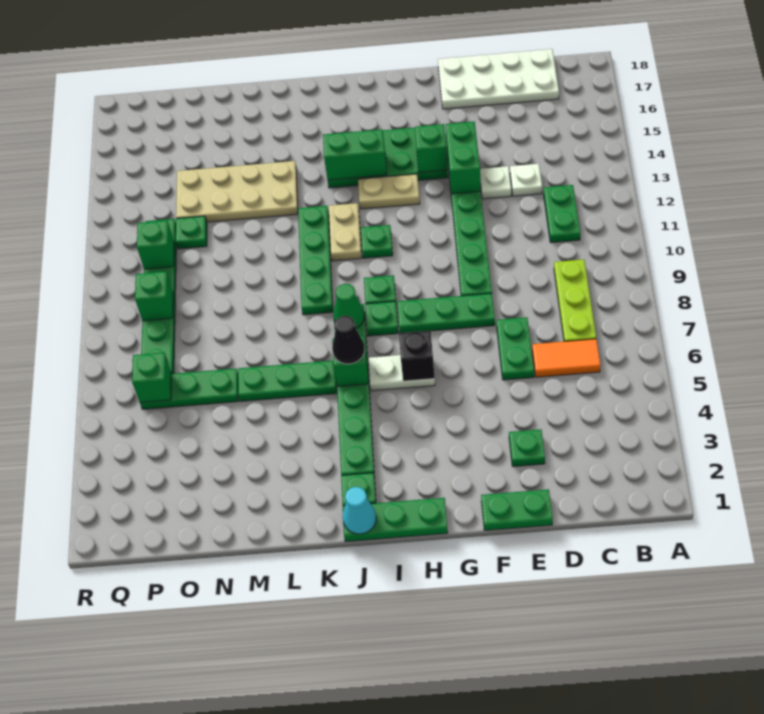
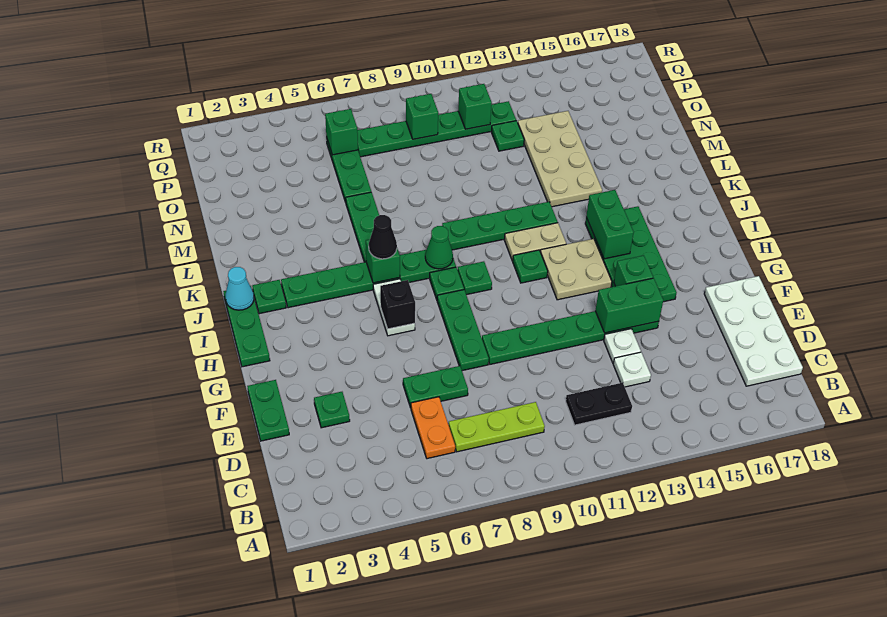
orange 1x2 tile [532,339,601,377] -> orange 1x2 plate [411,397,455,459]
green 1x2 plate [544,185,580,243] -> black 1x2 plate [566,383,632,425]
tan 1x2 plate [358,174,420,209] -> tan 2x2 plate [540,239,612,300]

